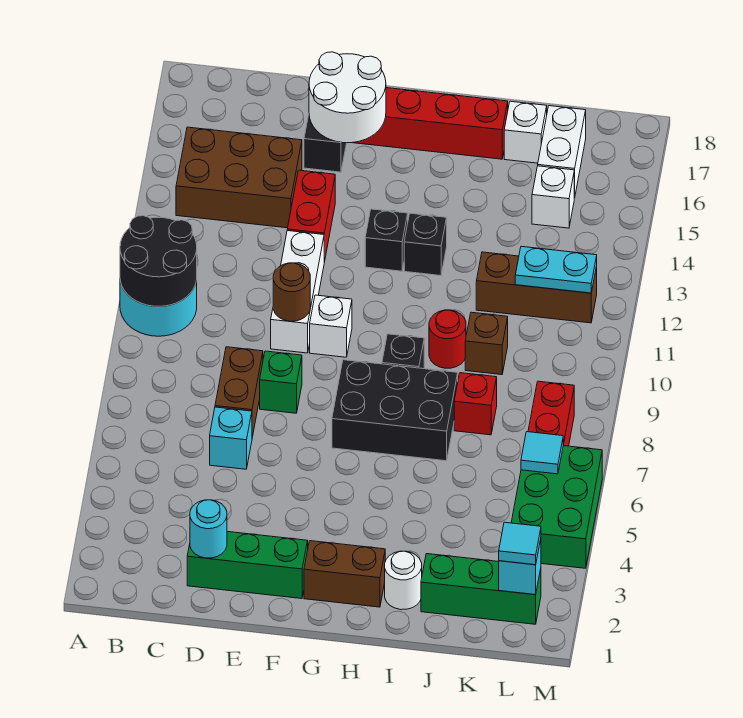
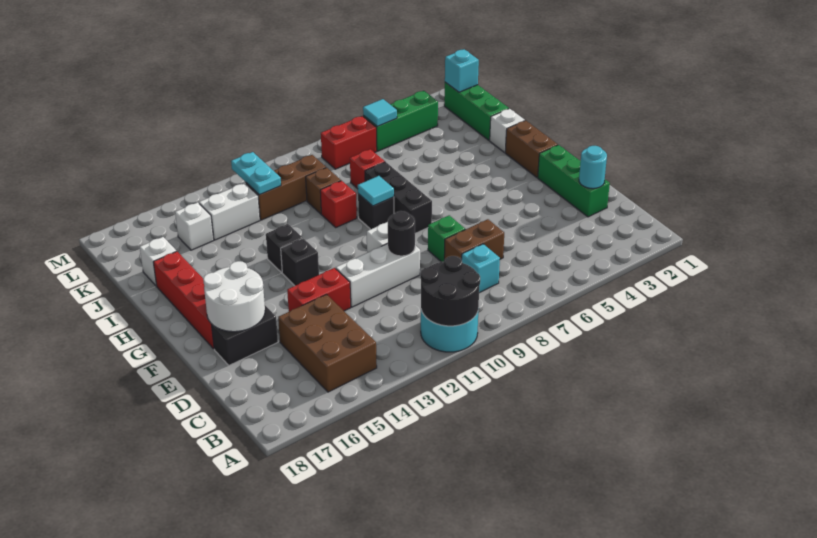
cyan 1x1 brick [210,407,252,469] -> cyan 1x1 brick moved to [462,244,500,293]
brown 1x1 round brick [273,263,310,321] -> black 1x1 round brick [388,211,415,256]
black 2x3 brick [332,360,458,461] -> black 1x3 brick [365,162,432,233]
white 1x1 round brick [385,551,422,610] -> white 1x1 brick [490,109,525,152]
red 1x1 round brick [429,310,466,368] -> red 1x1 brick [320,181,357,227]
brown 1x3 brick [476,252,597,323] -> brown 1x3 brick turned to [246,155,326,220]
white 1x2 brick [538,106,586,198] -> white 1x2 brick moved to [199,183,260,240]
cyan 1x1 tile [499,522,541,565] -> cyan 1x1 tile moved to [358,176,394,206]
green 2x3 brick [511,446,602,568] -> green 1x3 brick [363,91,438,151]

